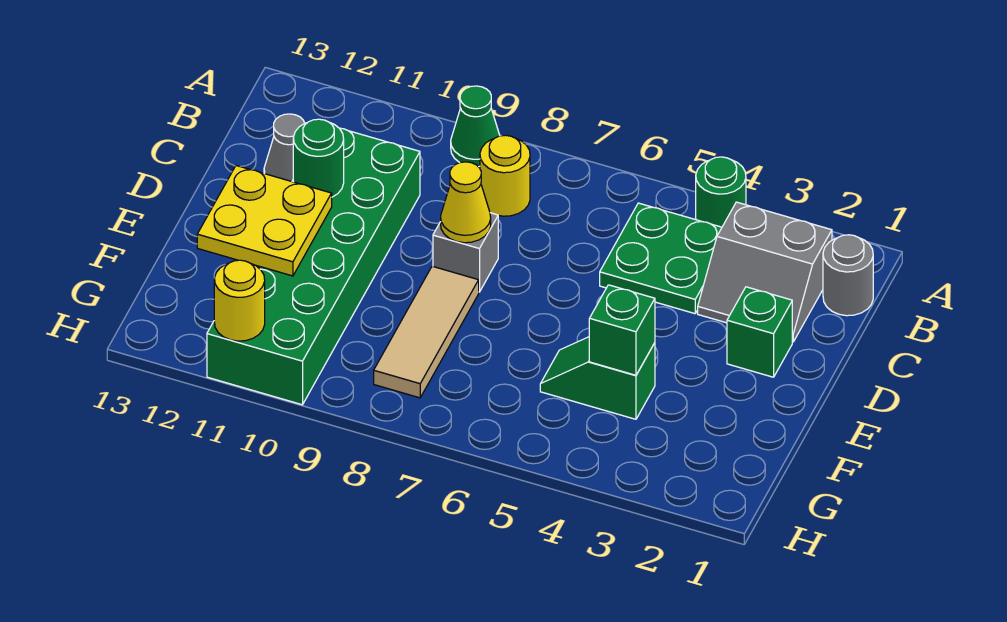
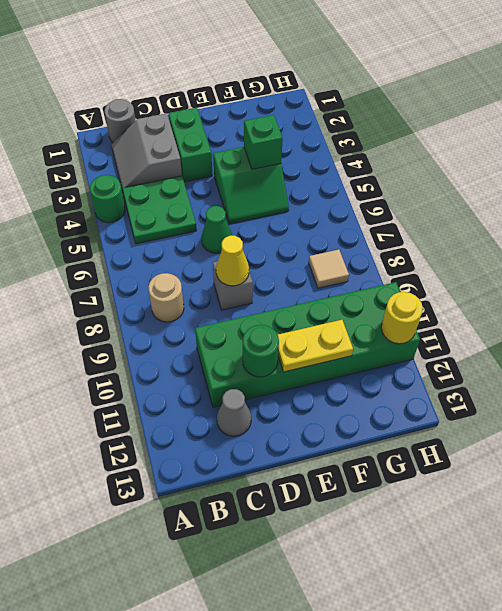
green 1x1 cone [451,86,500,167] -> green 1x1 cone moved to [202,206,232,253]
grey 2x2 slope [698,202,832,342] -> grey 2x2 slope turned to [112,113,182,191]
yellow 1x1 round brick [480,135,530,216] -> tan 1x1 round brick [148,273,184,322]
green 1x1 brick [727,287,792,377] -> green 1x2 brick [169,108,212,182]
tan 1x3 tile [374,266,479,398] -> tan 1x1 tile [309,250,349,288]
yellow 2x2 plate [197,166,332,276] -> yellow 1x2 plate [278,320,353,372]
green 1x2 slope [540,337,655,419] -> green 2x2 slope [213,147,289,224]

